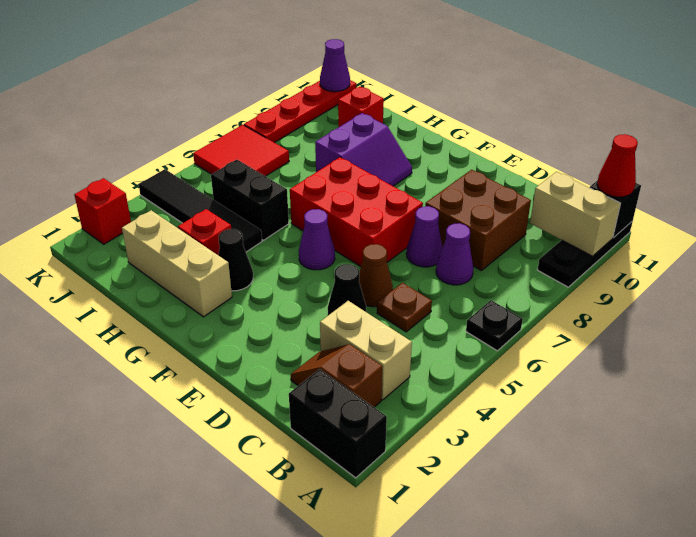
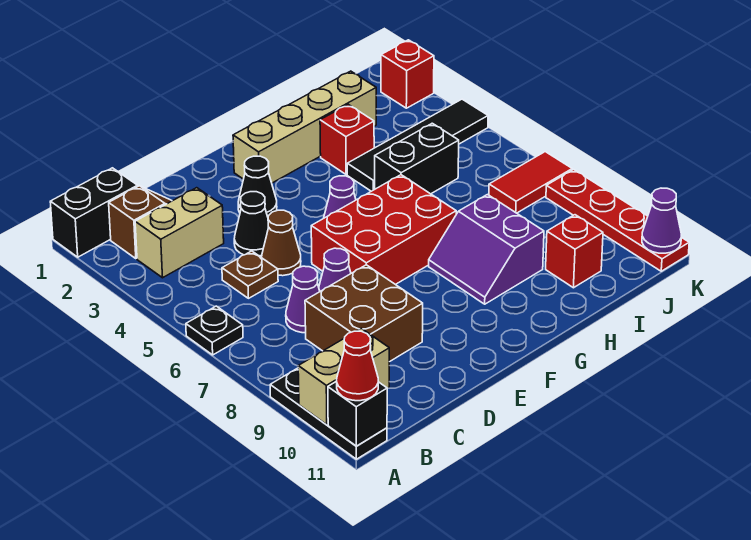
tan 1x3 brick [122,210,232,317] -> tan 1x4 brick [233,71,376,183]
black 1x1 cone [218,229,253,291] -> black 1x1 cone moved to [238,156,277,217]
red 2x2 tile [193,125,289,176] -> red 1x2 tile [489,152,572,213]

